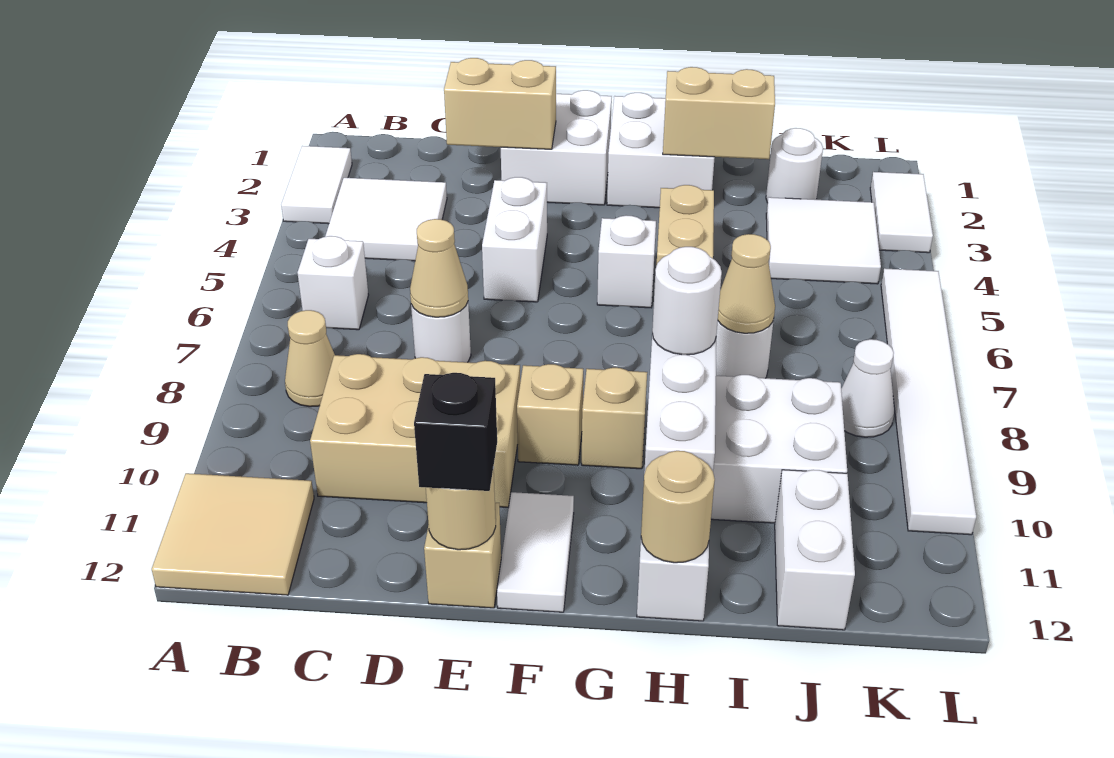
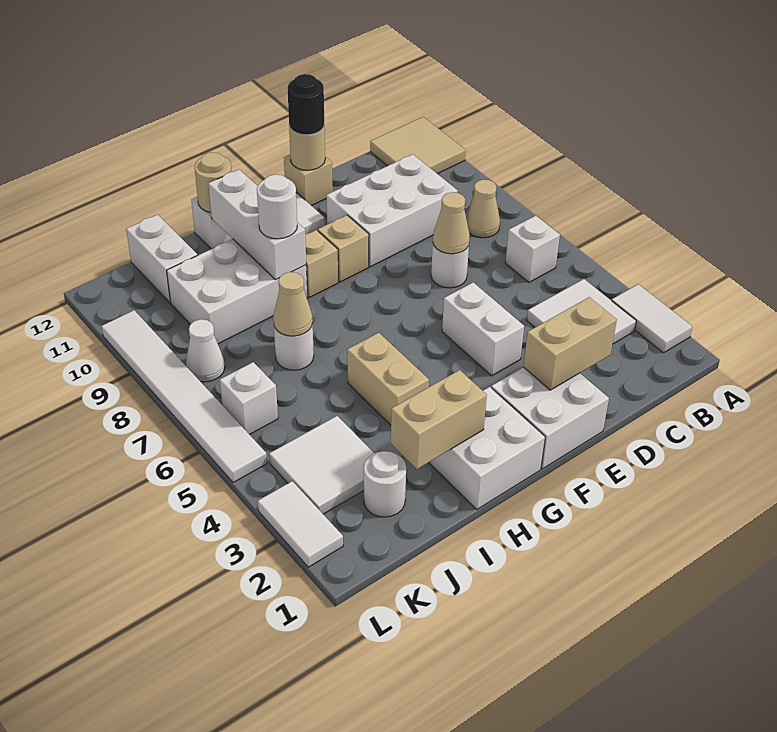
tan 2x3 brick [310,354,520,508] -> white 2x3 brick [326,154,458,267]
black 1x1 brick [414,373,497,491] -> black 1x1 round brick [288,74,324,135]
white 1x1 brick [597,215,656,308] -> white 1x1 brick moved to [220,362,278,435]

